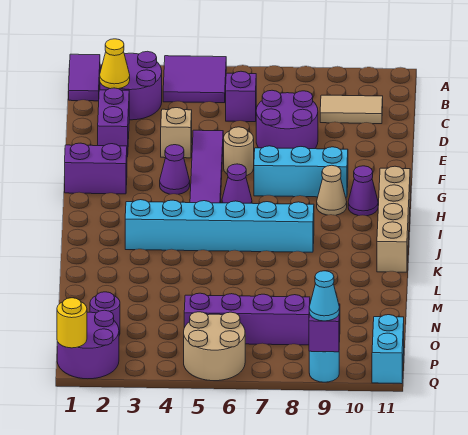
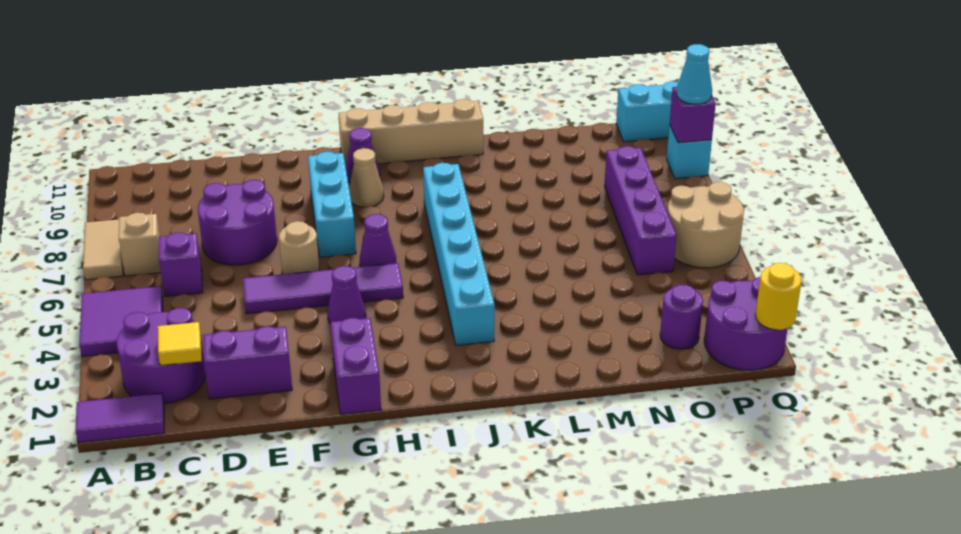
yellow 1x1 cone [100,39,130,89] -> yellow 1x1 tile [158,322,202,365]
tan 1x2 tile [320,95,383,124] -> tan 1x2 tile moved to [83,219,123,280]
tan 1x1 brick [161,108,192,158] -> tan 1x1 brick moved to [119,213,161,276]
cyan 1x1 round brick [309,351,339,382] -> cyan 1x1 brick [667,124,712,179]

